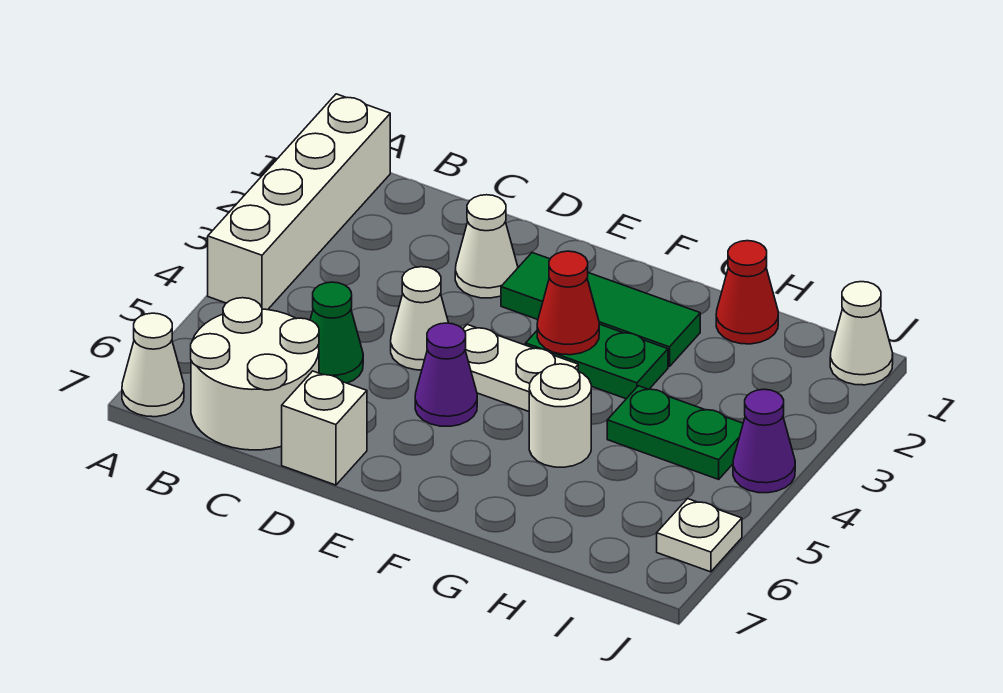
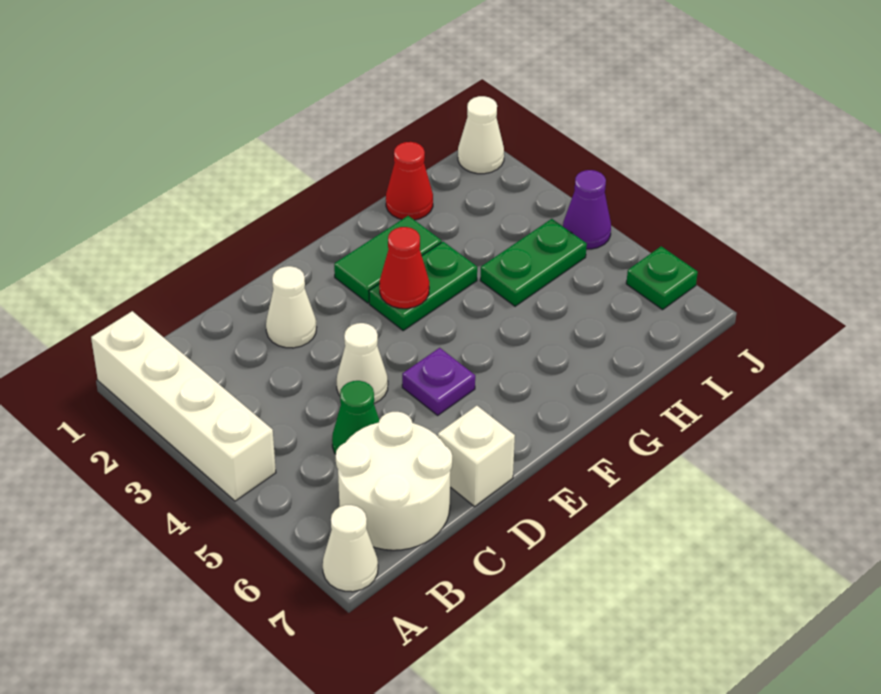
green 1x3 tile [501,253,700,367] -> green 1x2 tile [334,216,442,303]
white 1x2 plate [463,324,578,411] -> none
purple 1x1 cone [415,323,477,426] -> purple 1x1 plate [402,348,475,415]
white 1x1 round brick [529,364,591,467] -> none
white 1x1 plate [657,499,742,572] -> green 1x1 plate [626,246,698,310]

